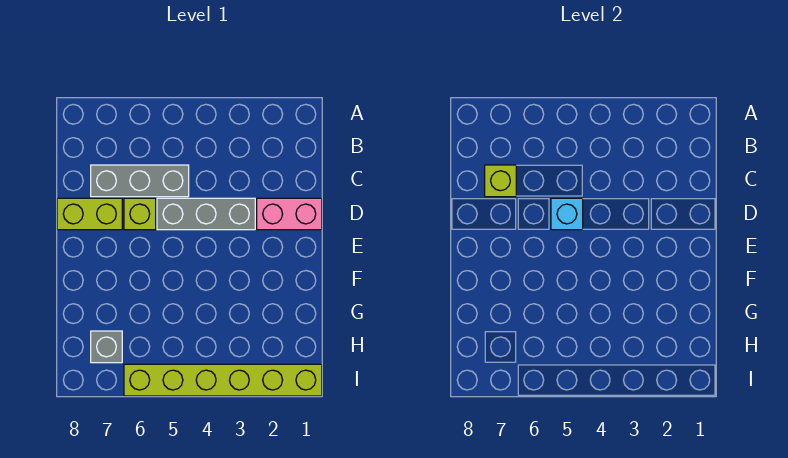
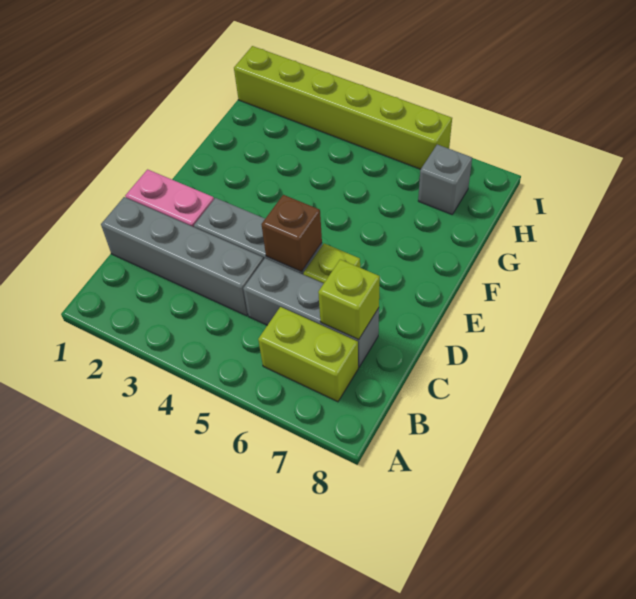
none -> grey 1x4 brick [101,197,263,316]
cyan 1x1 brick [551,198,583,230] -> brown 1x1 brick [261,195,322,272]
lime 1x2 brick [57,198,122,230] -> lime 1x2 brick moved to [258,307,358,402]

